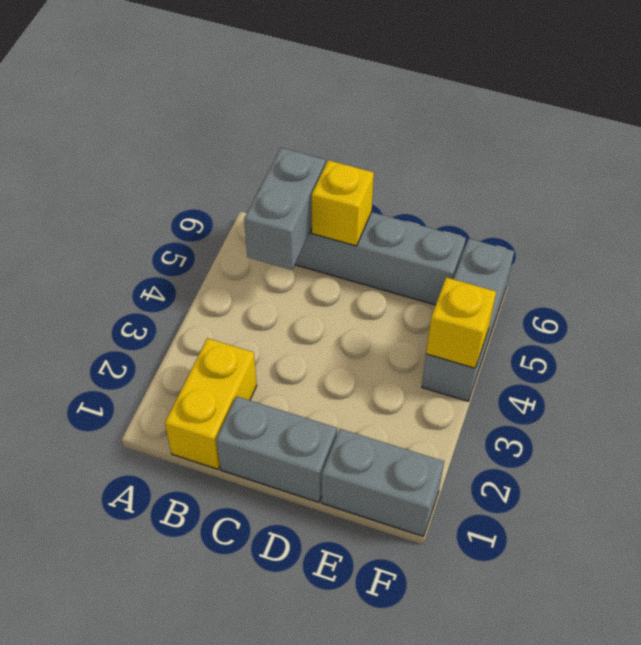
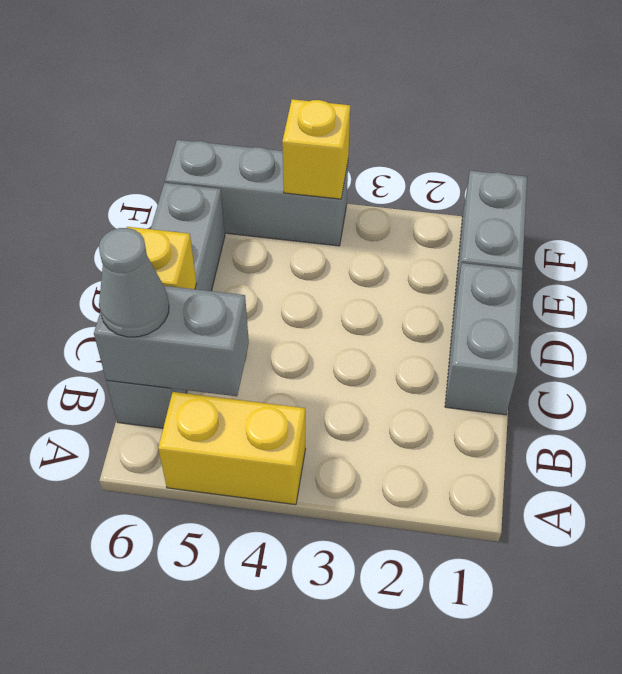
yellow 1x2 brick [165,338,257,469] -> yellow 1x2 brick moved to [158,392,305,505]
none -> grey 1x1 cone [99,228,169,337]

